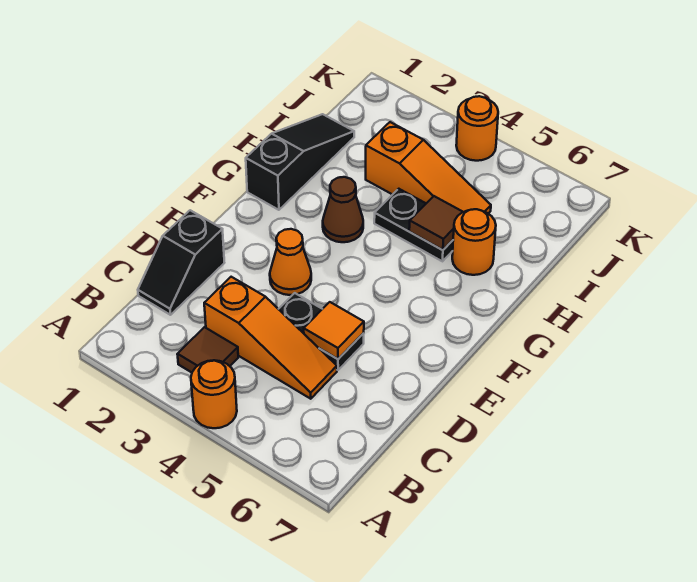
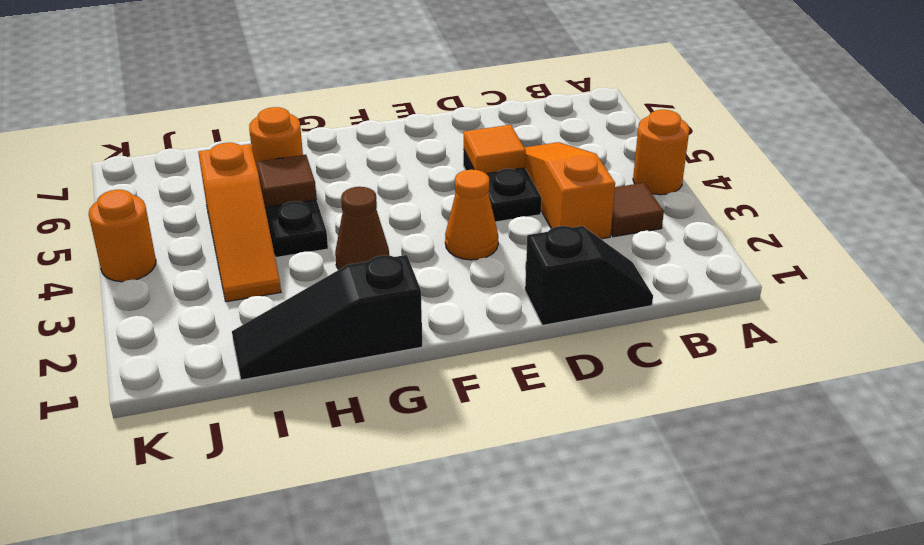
orange 1x3 slope [366,122,491,214] -> orange 1x3 slope turned to [198,143,281,302]

